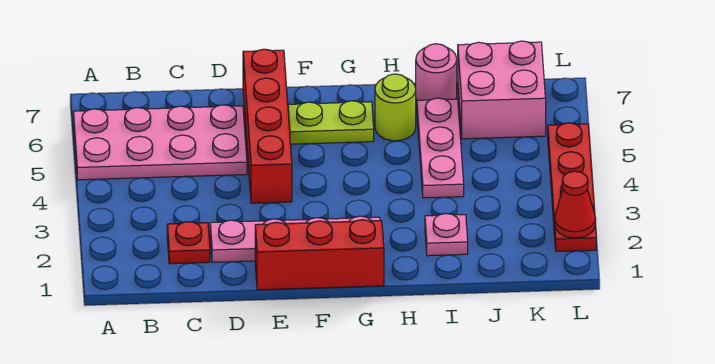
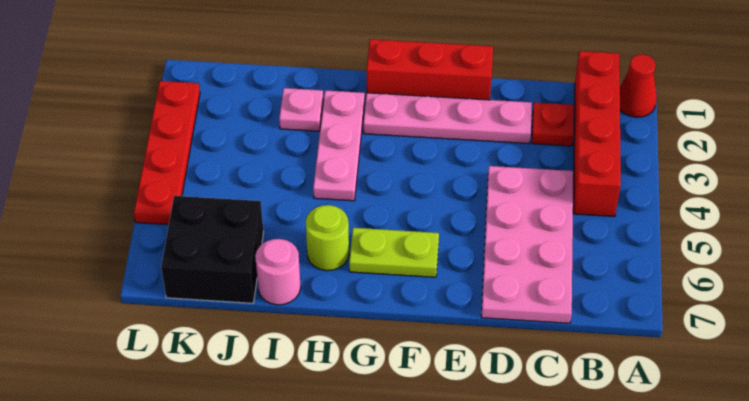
pink 2x4 plate [73,105,247,180] -> pink 2x4 plate turned to [481,166,573,323]
red 1x4 brick [243,49,292,203] -> red 1x4 brick moved to [573,51,621,217]
pink 1x3 plate [417,98,464,198] -> pink 1x3 plate moved to [313,90,365,201]
pink 2x2 brick [458,41,546,139] -> black 2x2 brick [161,196,263,303]
red 1x1 cone [555,171,596,238] -> red 1x1 cone moved to [620,54,657,117]

